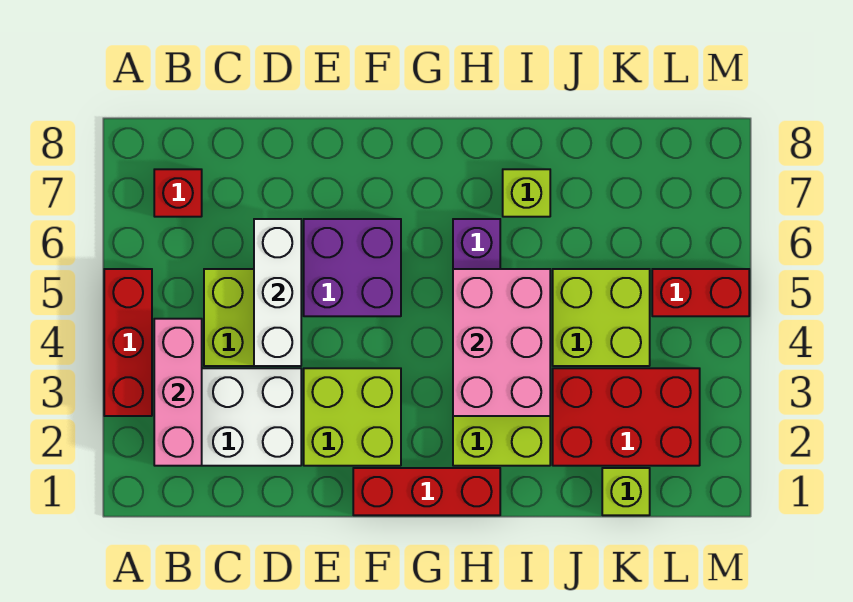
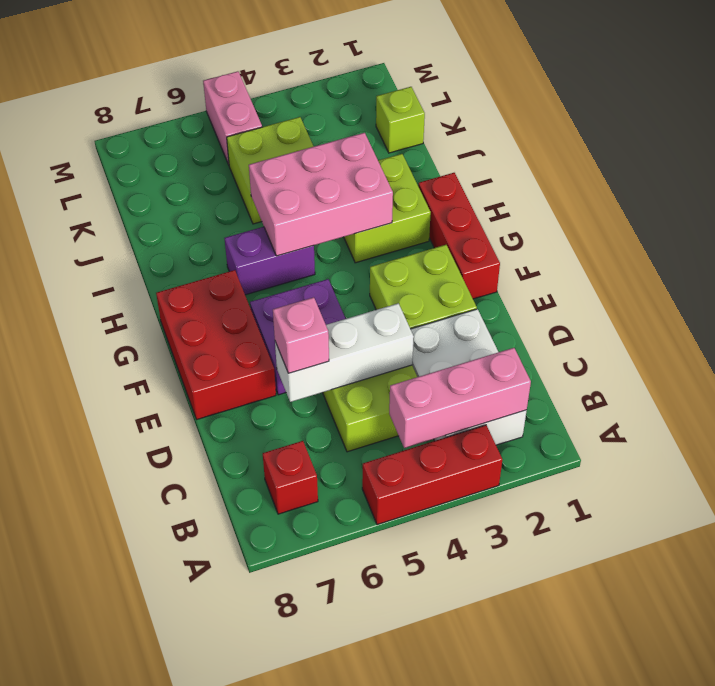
none -> pink 1x1 brick [273,297,329,373]
lime 1x1 brick [503,169,550,217] -> none
red 2x3 brick [553,368,700,466] -> red 2x3 brick moved to [156,270,276,419]
red 1x2 brick [652,269,749,316] -> pink 1x2 brick [203,71,262,165]

